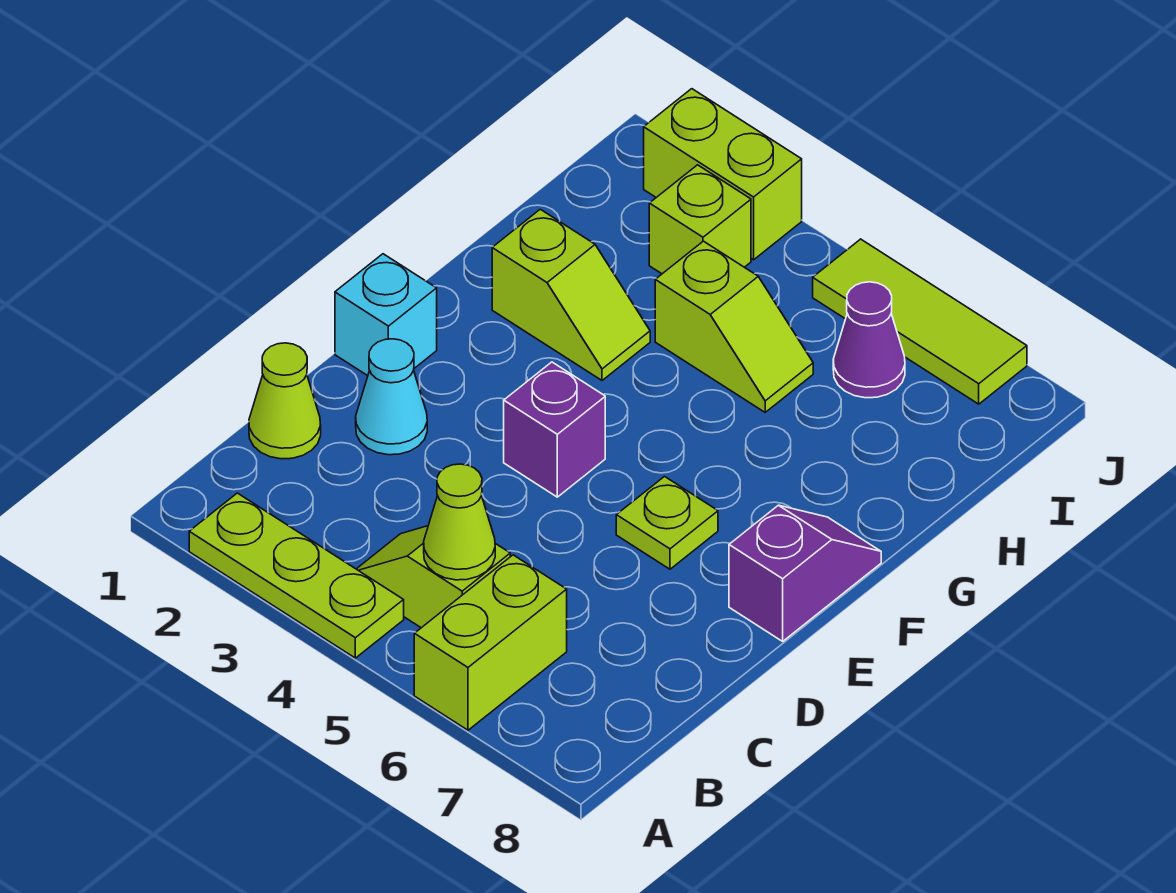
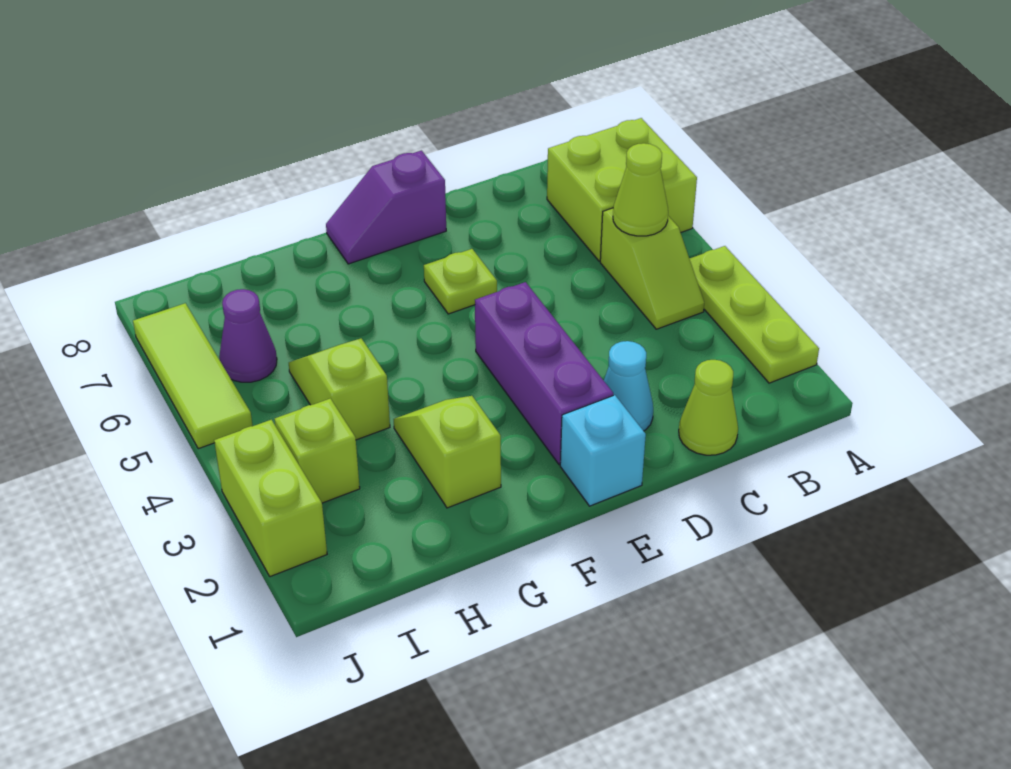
lime 1x2 brick [414,555,567,730] -> lime 2x2 brick [547,118,697,261]
purple 1x1 brick [504,362,605,497] -> purple 1x3 brick [475,282,613,465]

